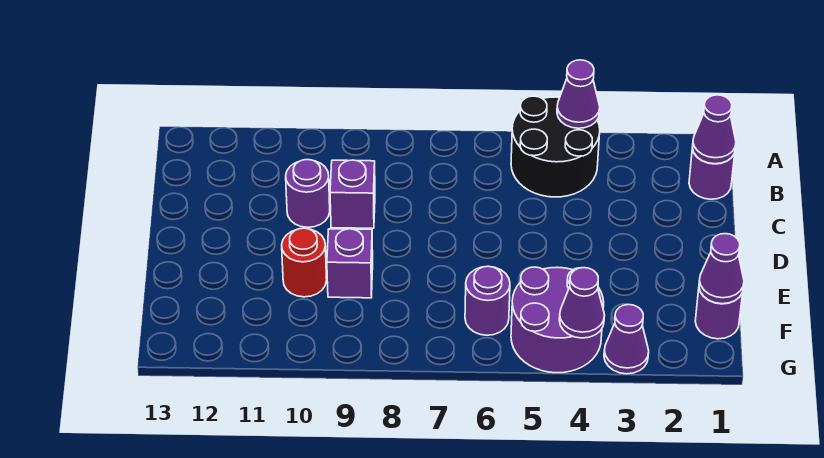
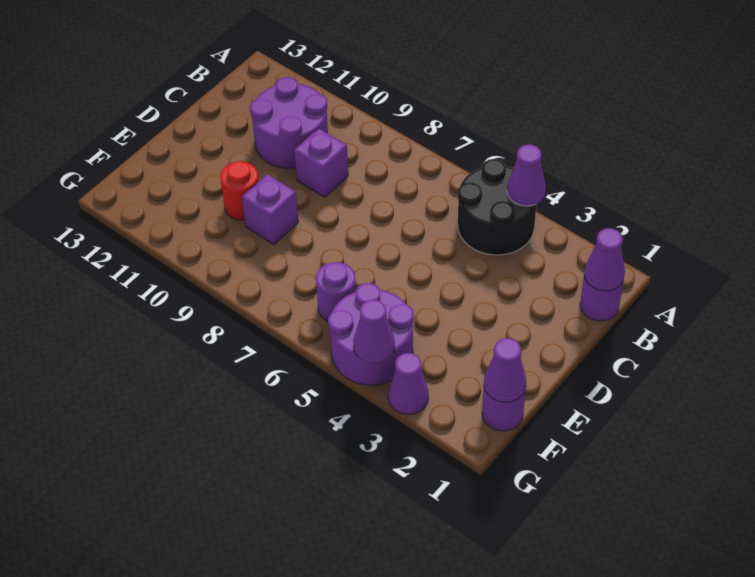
purple 1x1 round brick [286,160,330,227] -> purple 2x2 round brick [250,77,328,168]

